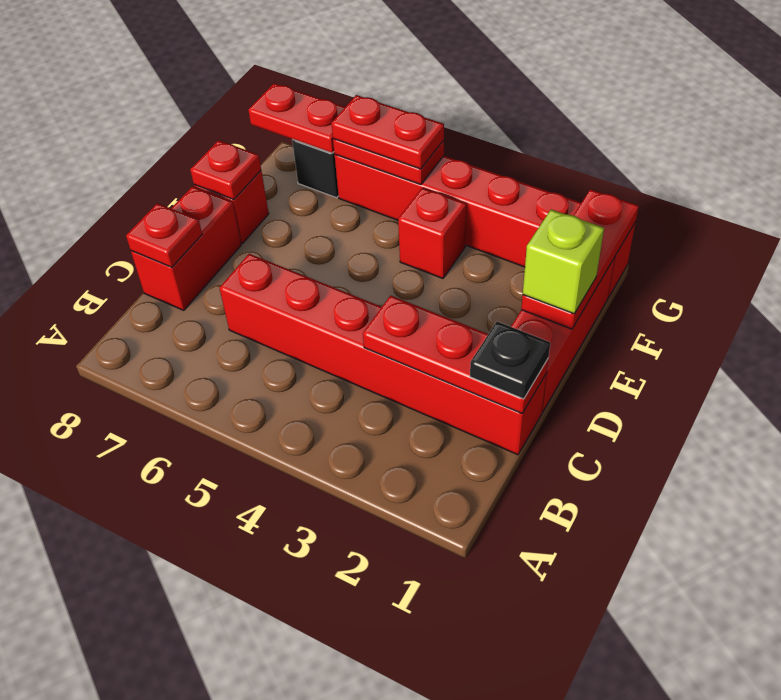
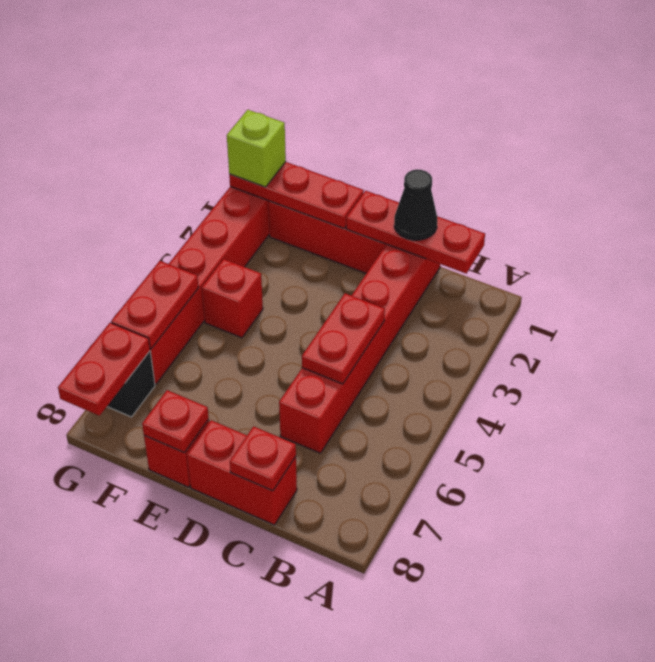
red 1x3 plate [363,295,548,413] -> red 1x3 plate turned to [346,191,485,273]
black 1x1 plate [470,322,550,399] -> black 1x1 cone [394,169,437,240]
lime 1x1 brick [523,209,604,314] -> lime 1x1 brick moved to [227,110,286,187]
red 1x2 plate [331,95,444,169] -> red 1x2 plate moved to [302,293,385,384]

